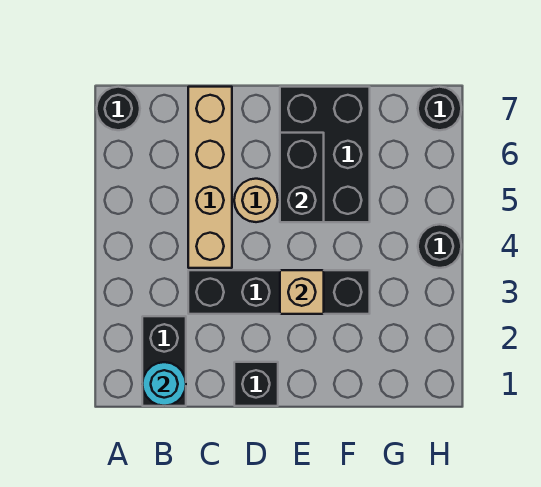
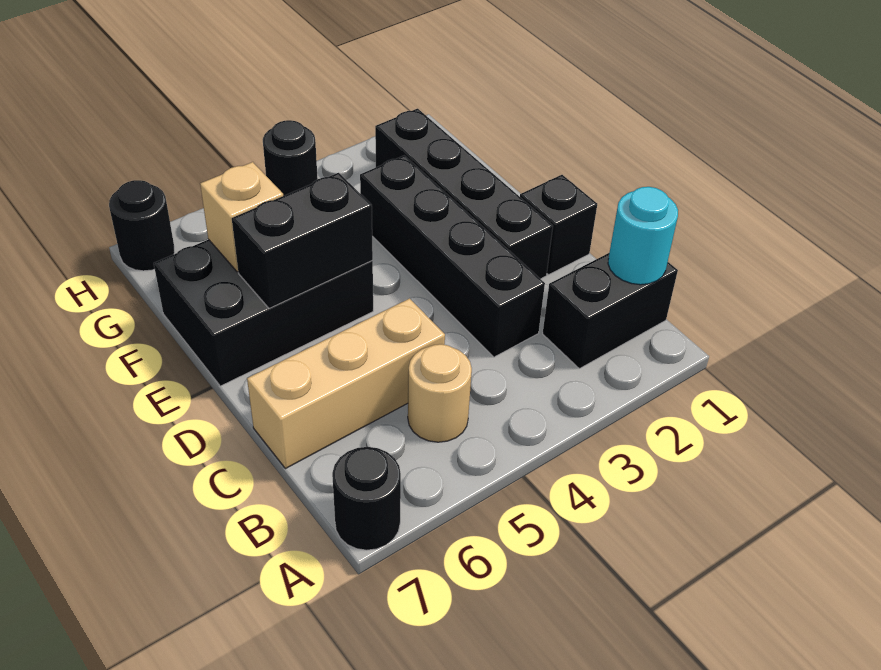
tan 1x4 brick [188,87,232,268] -> tan 1x3 brick [247,299,445,469]
none -> black 1x4 brick [375,109,553,279]
tan 1x1 round brick [234,179,278,222] -> tan 1x1 round brick moved to [408,344,472,442]
tan 1x1 brick [280,270,324,314] -> tan 1x1 brick moved to [200,162,283,272]

